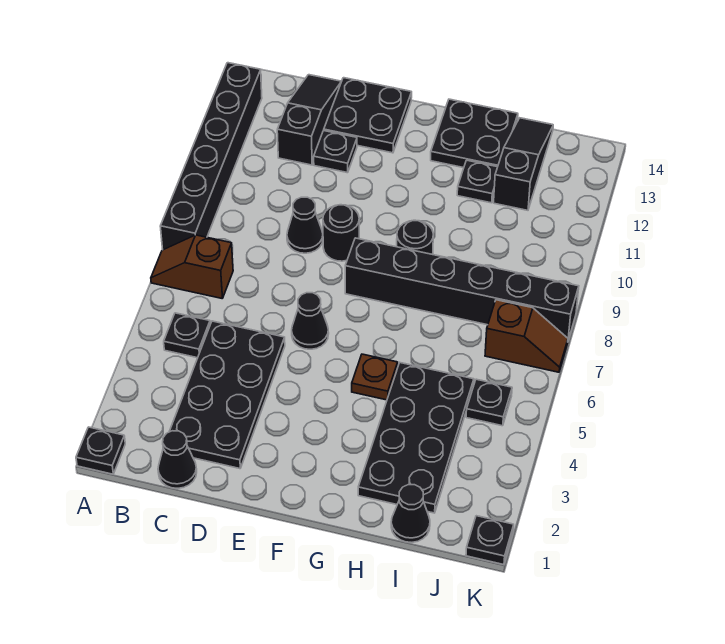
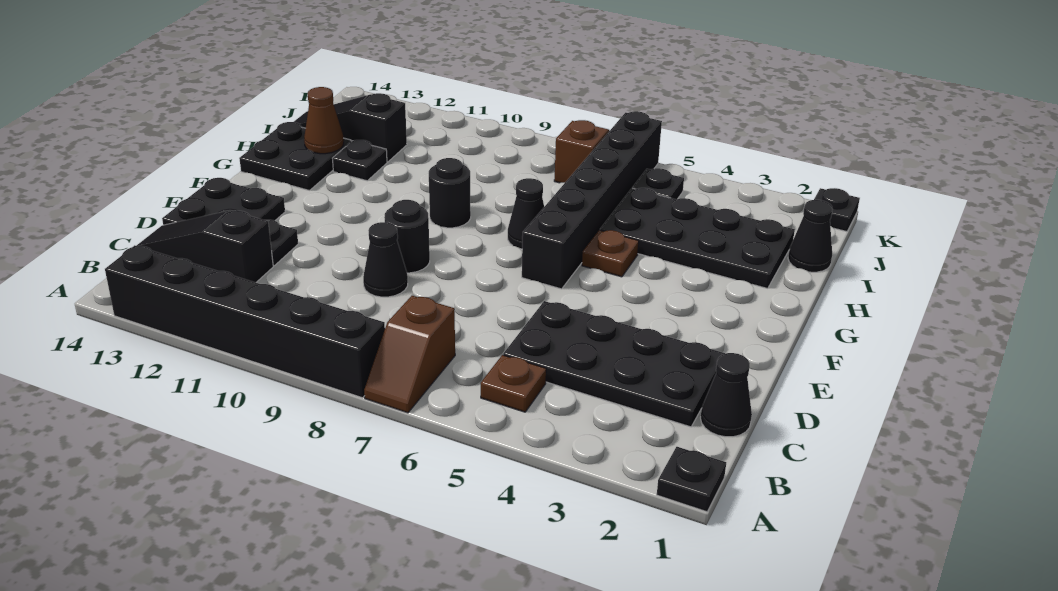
black 1x1 plate [164,313,210,358] -> brown 1x1 plate [481,355,546,412]
black 1x1 cone [292,293,329,349] -> black 1x1 cone moved to [508,178,544,249]
black 1x6 brick [345,238,579,340] -> black 1x6 brick moved to [522,111,662,289]
none -> brown 1x1 cone [304,87,344,154]

